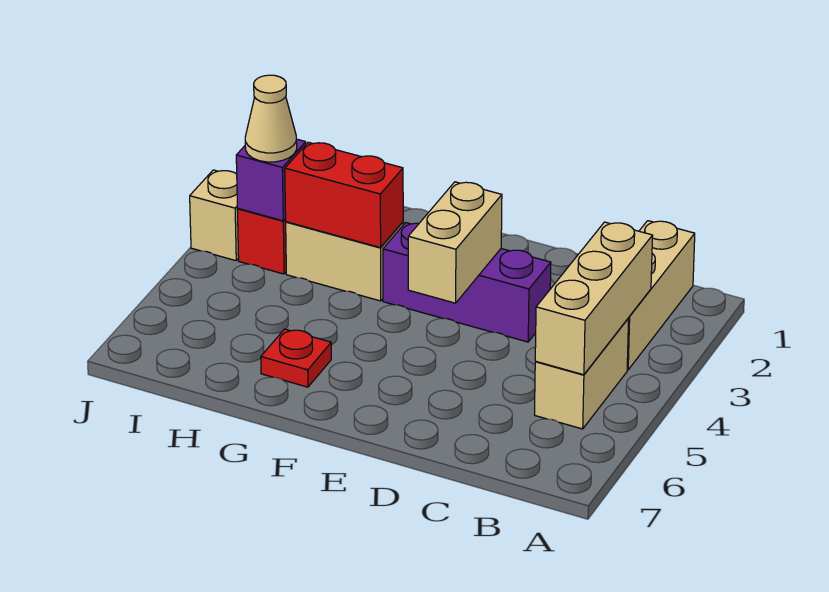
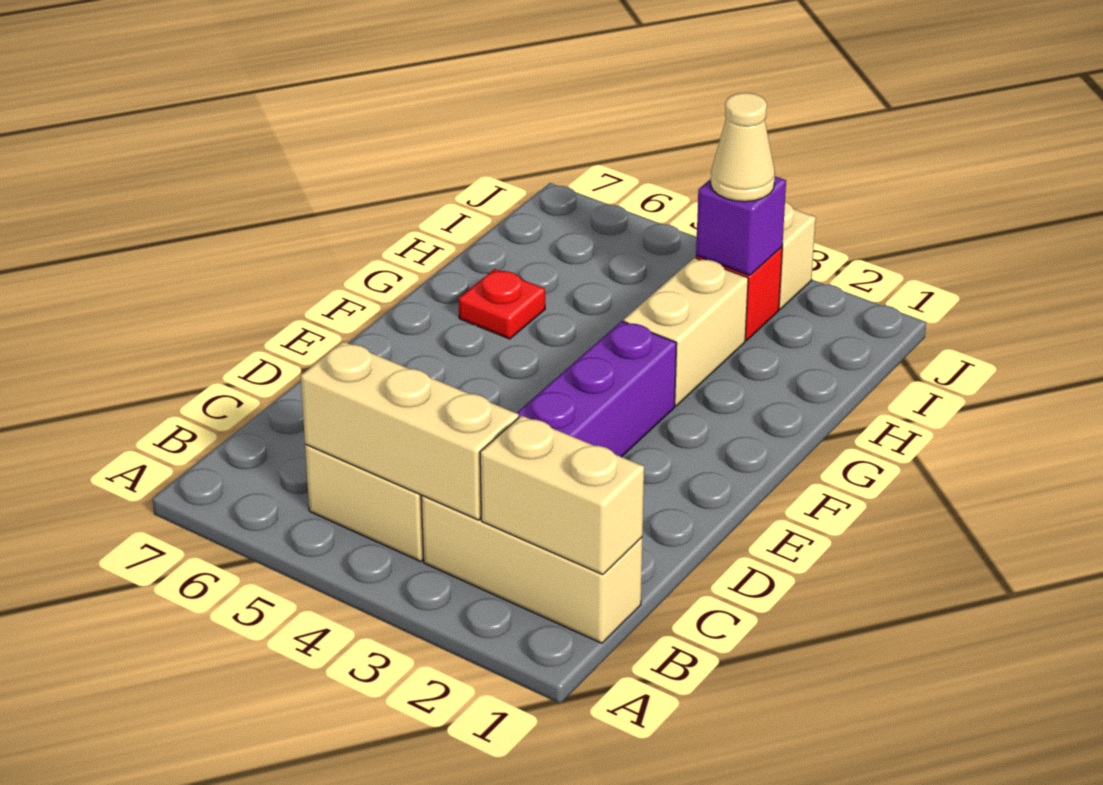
tan 1x2 brick [408,182,502,303] -> tan 1x2 brick moved to [480,416,644,575]
red 1x2 brick [285,142,403,248] -> none

